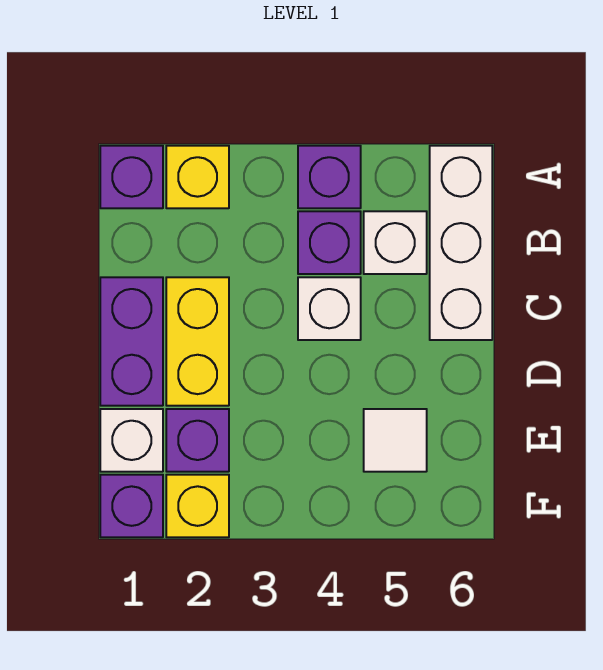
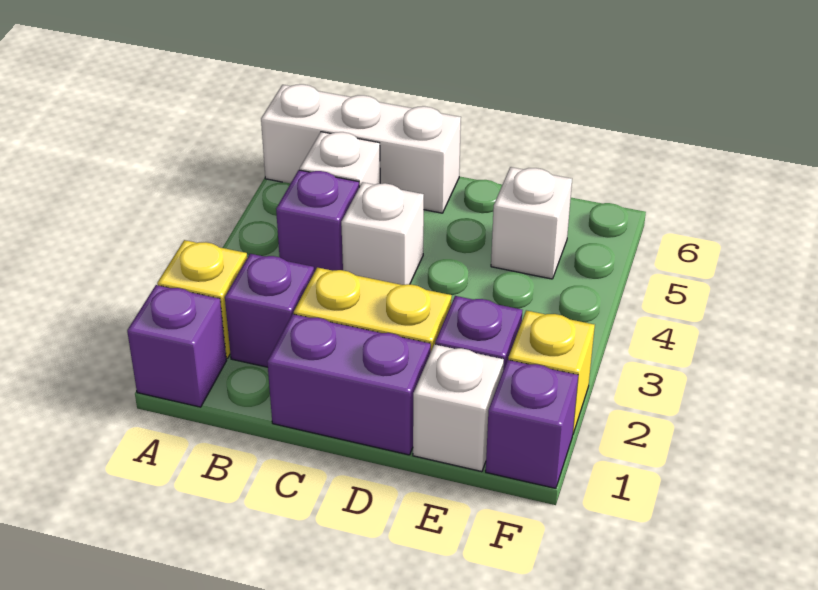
purple 1x1 brick [298,146,361,208] -> purple 1x1 brick moved to [225,254,314,367]
white 1x1 tile [364,409,427,472] -> white 1x1 brick [491,167,572,279]

